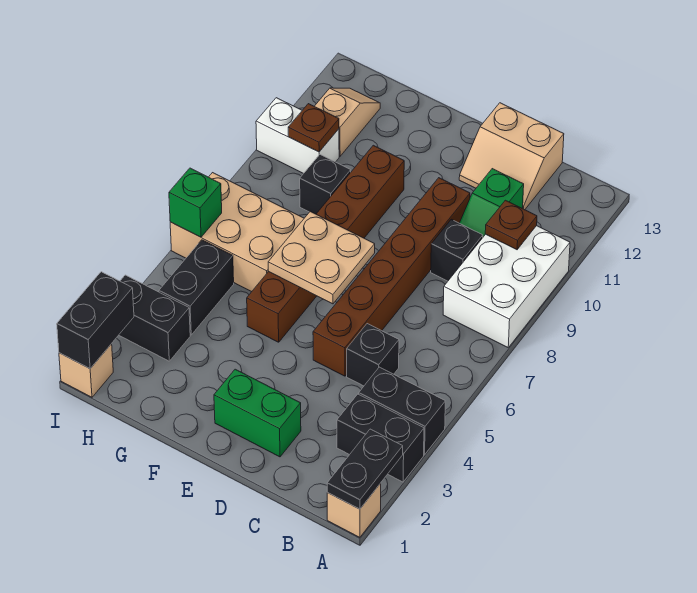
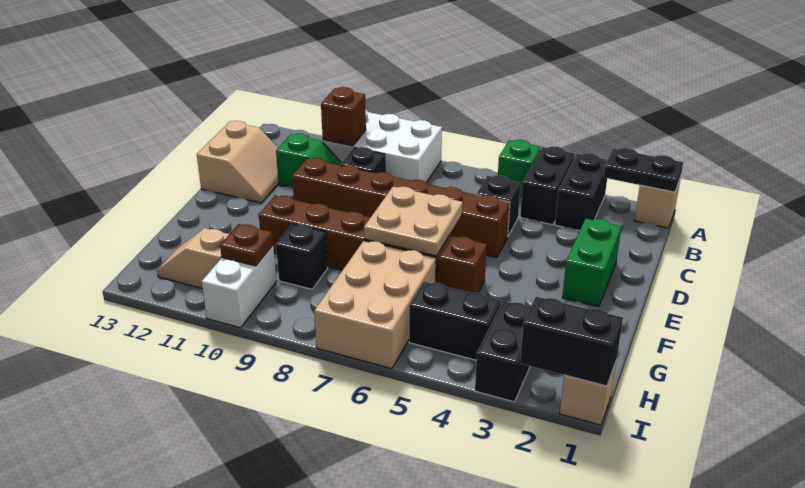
brown 1x1 plate [485,200,537,250] -> brown 1x1 brick [321,87,366,146]
green 1x1 brick [169,168,222,237] -> green 1x1 brick moved to [498,140,541,197]

